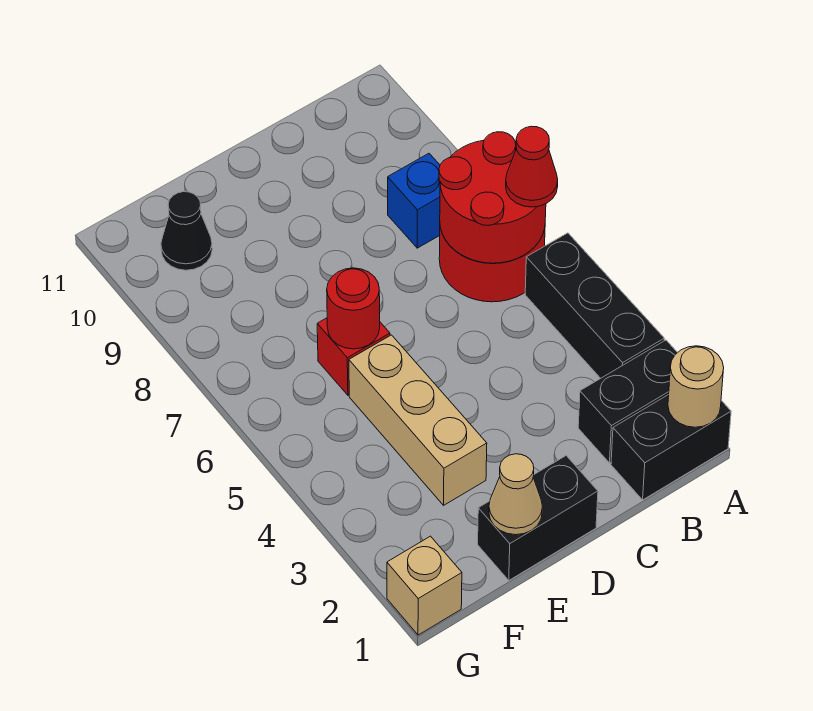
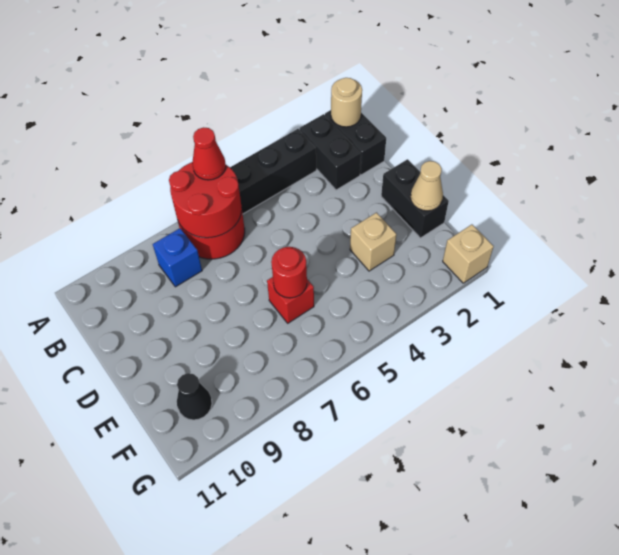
tan 1x3 brick [349,335,487,505] -> tan 1x1 brick [350,213,396,271]

